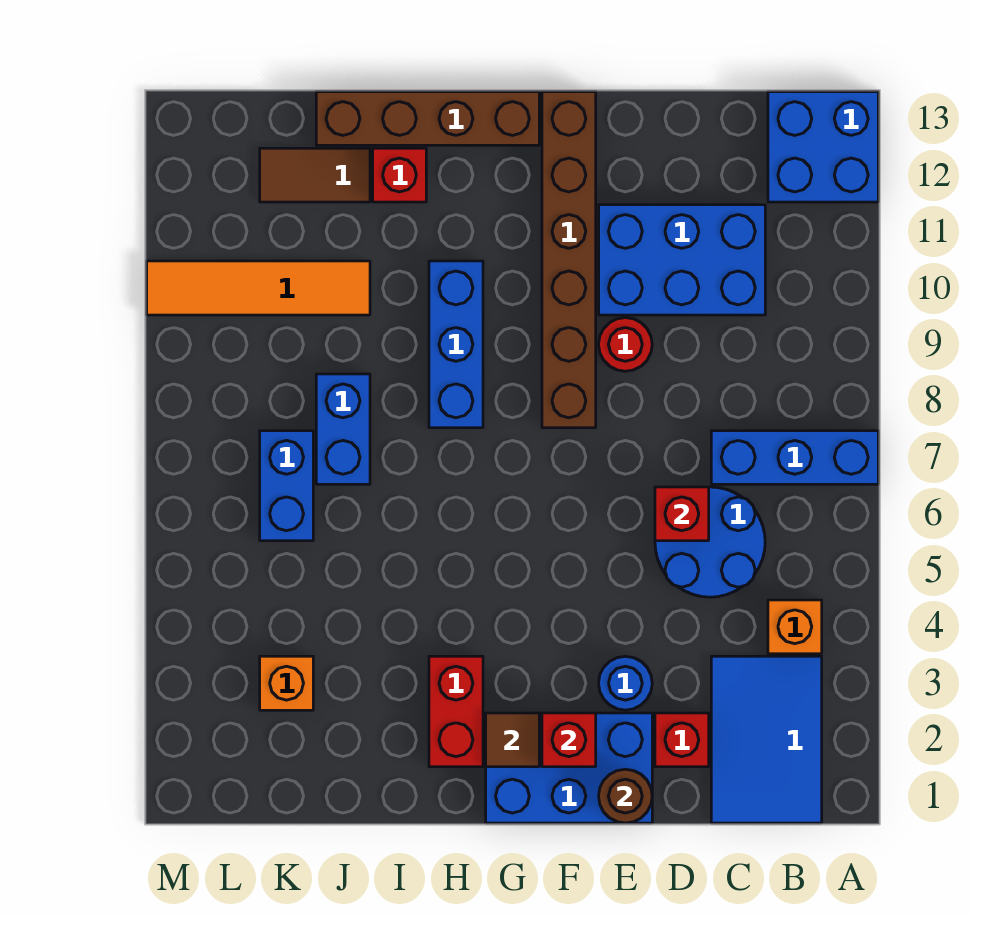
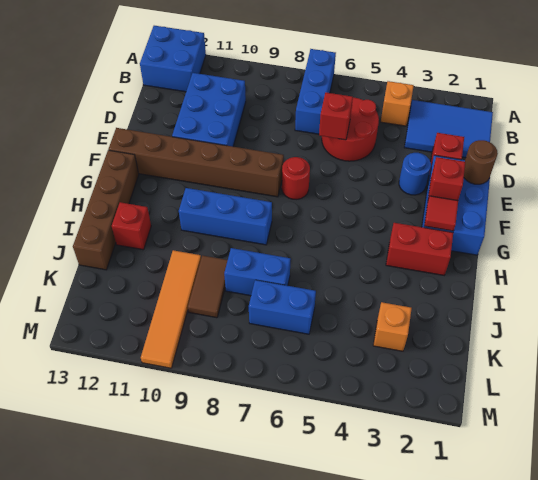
blue 2x2 round brick [655,487,765,597] -> red 2x2 round brick [322,98,379,161]
red 1x1 round brick [599,318,652,371] -> red 1x1 round brick moved to [282,157,310,199]
brown 1x1 tile [486,713,539,767] -> red 1x1 tile [424,196,458,231]
brown 1x2 tile [260,148,370,202] -> brown 1x2 tile moved to [188,255,228,318]

